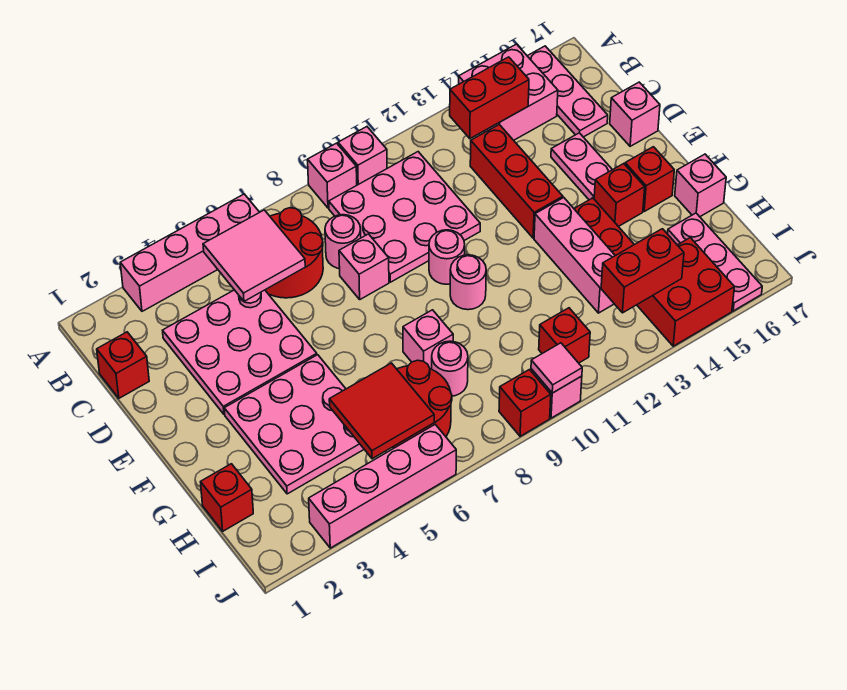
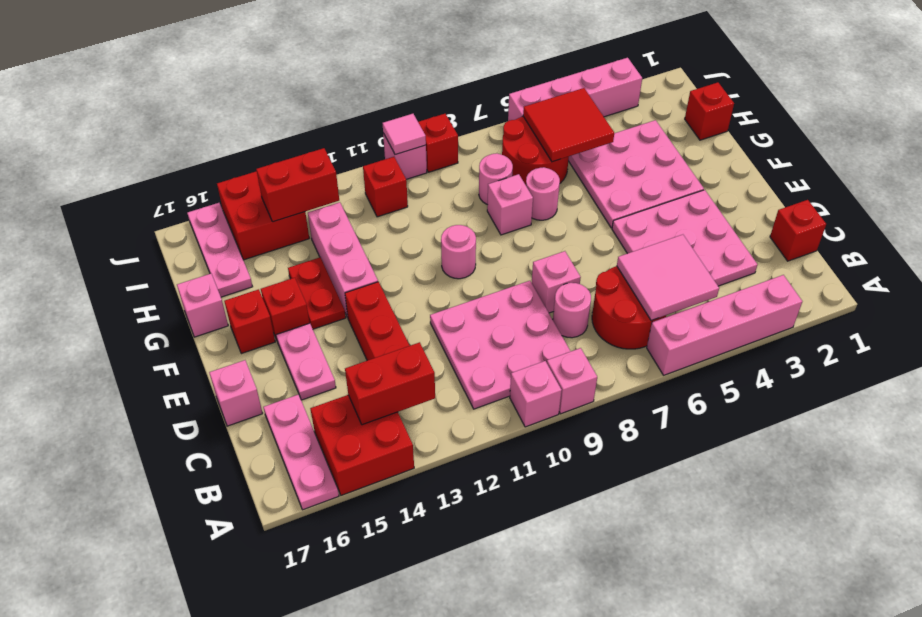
pink 2x2 brick [459,44,558,140] -> red 2x2 brick [310,395,414,495]
pink 1x1 round brick [429,230,465,284] -> pink 1x1 round brick moved to [526,167,560,220]

